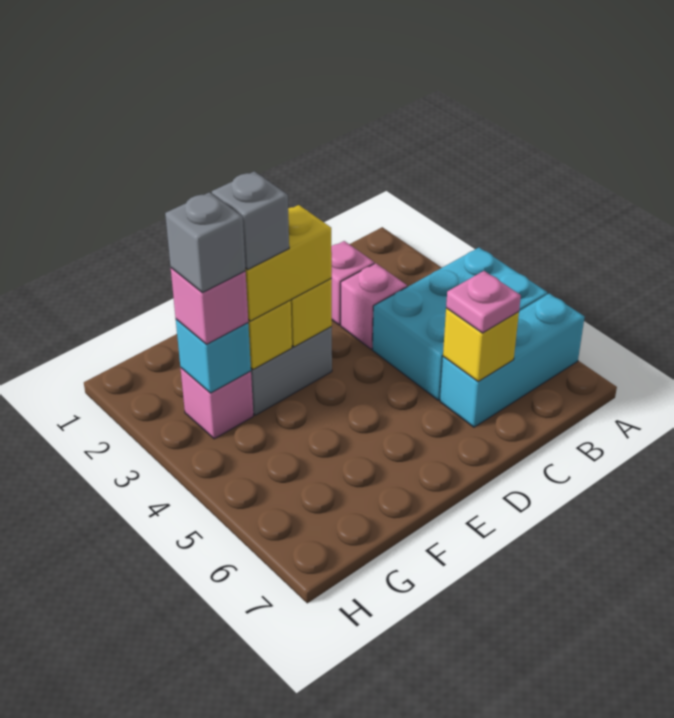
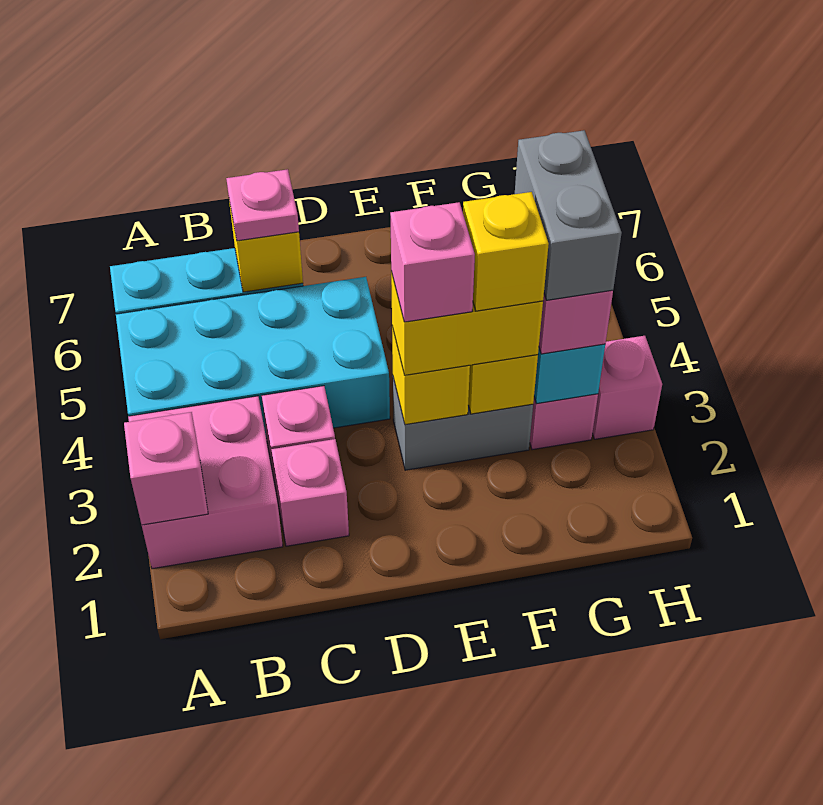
none -> pink 2x2 brick [128,396,283,569]
none -> pink 1x1 brick [124,412,208,525]
cyan 2x3 brick [372,248,547,400] -> cyan 2x4 brick [116,277,390,439]
none -> pink 1x1 brick [390,202,475,322]
grey 1x1 brick [212,171,289,269] -> yellow 1x1 brick [463,192,549,311]
grey 1x1 brick [165,192,246,293] -> grey 1x2 brick [515,130,622,300]
none -> pink 1x1 brick [592,336,662,439]

